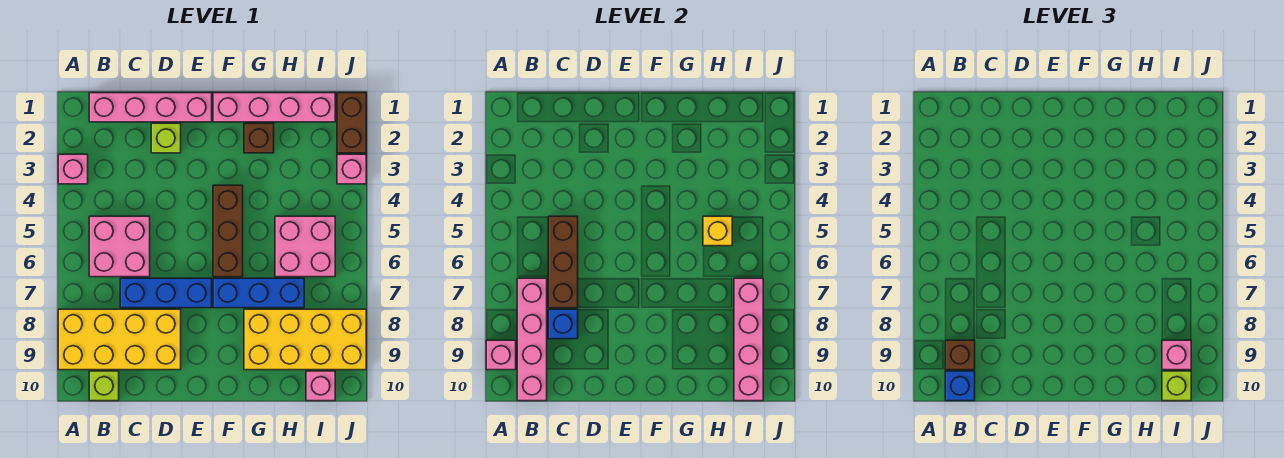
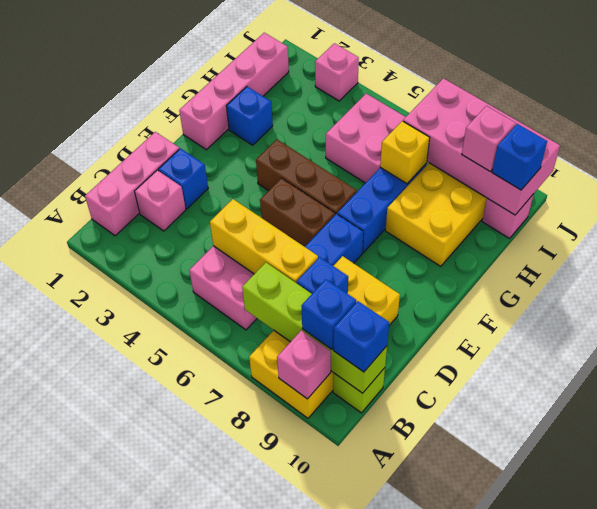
pink 1x1 brick [58,154,88,184] -> pink 1x1 brick moved to [135,170,186,231]
pink 1x4 brick [89,93,212,122] -> pink 1x3 brick [85,132,179,236]
pink 1x4 brick [517,278,547,401] -> lime 1x4 brick [242,263,387,393]
brown 1x1 brick [945,340,975,370] -> blue 1x1 brick [302,279,356,349]
brown 1x3 brick [548,216,578,308] -> yellow 1x3 brick [210,199,318,283]
lime 1x1 brick [151,123,181,153] -> blue 1x1 brick [158,149,208,209]
brown 1x1 brick [244,123,274,153] -> blue 1x1 brick [226,87,273,145]
yellow 1x1 brick [703,216,732,246] -> yellow 1x1 brick moved to [380,121,430,184]
pink 1x4 brick [734,278,763,401] -> pink 2x4 brick [403,78,560,215]
lime 1x1 brick [1162,371,1191,401] -> blue 1x1 brick [492,124,547,190]
brown 1x2 brick [337,93,366,153] -> brown 1x2 brick moved to [260,178,335,247]

